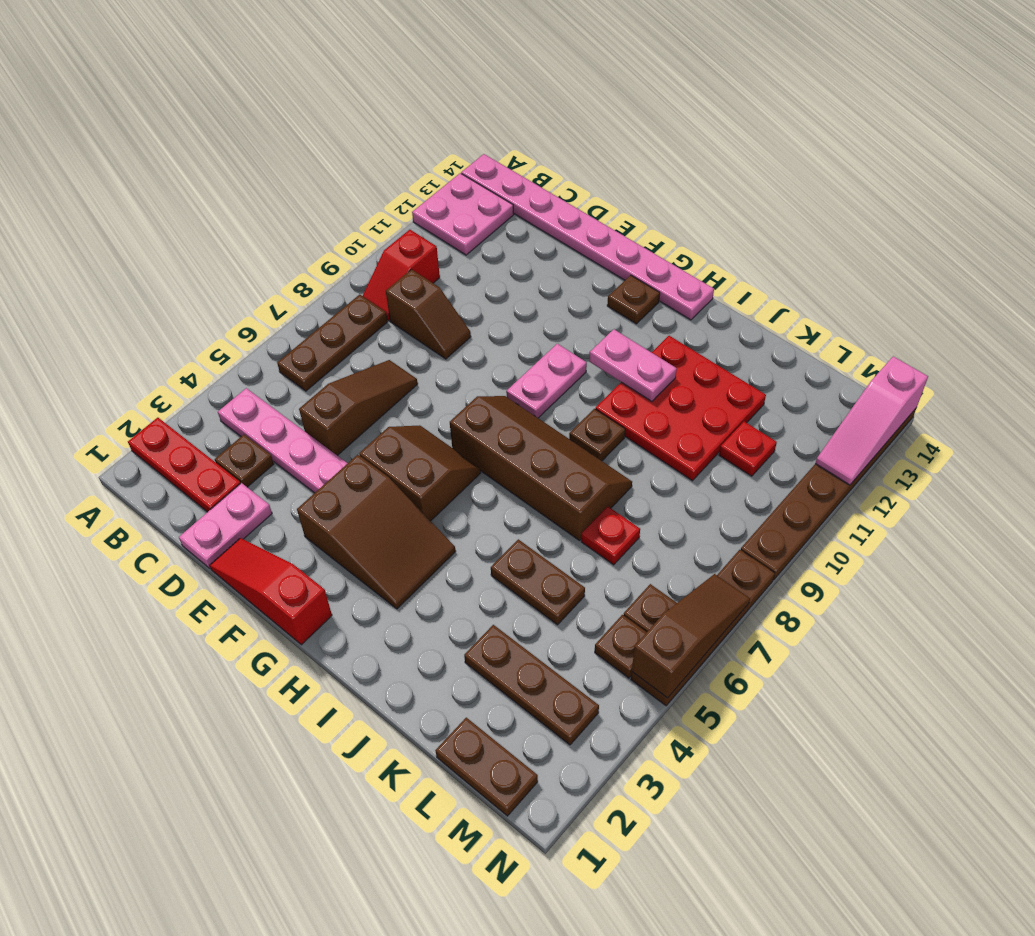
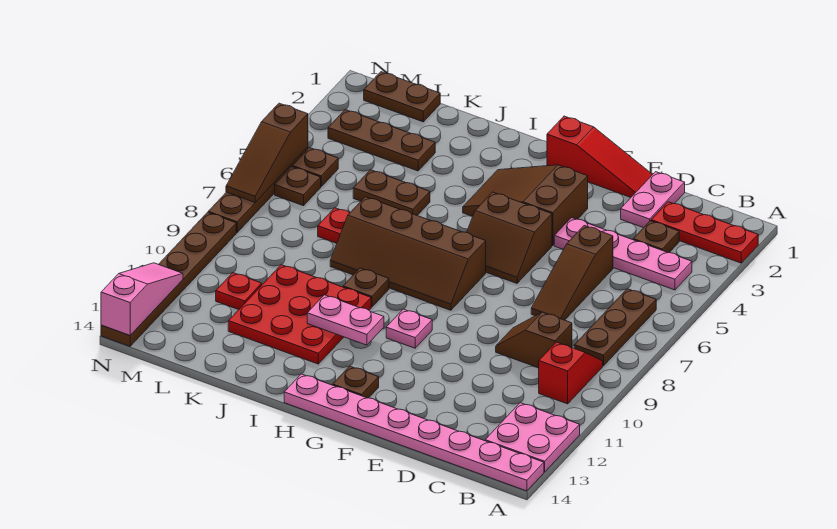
pink 1x2 plate [506,344,587,418] -> pink 1x1 plate [386,309,432,348]

